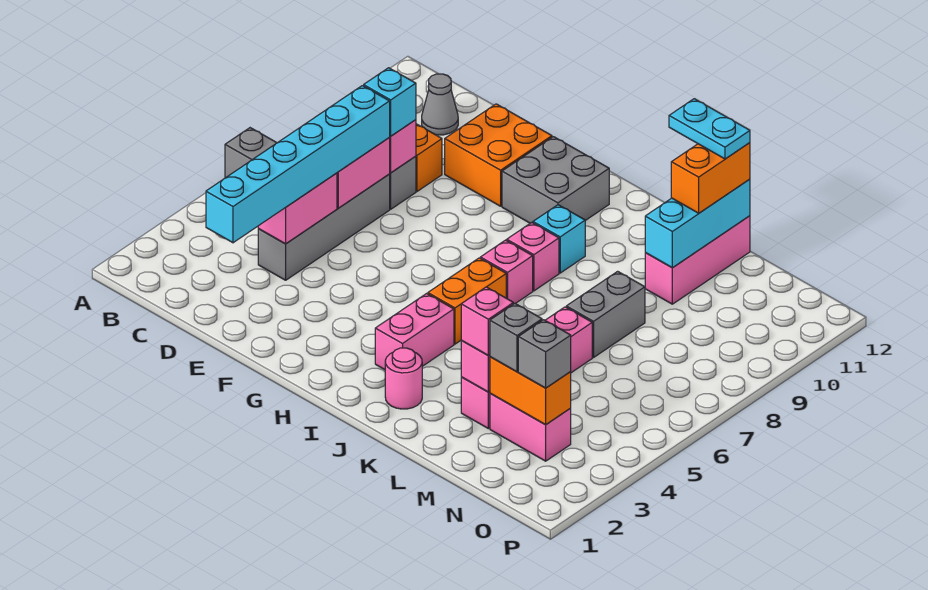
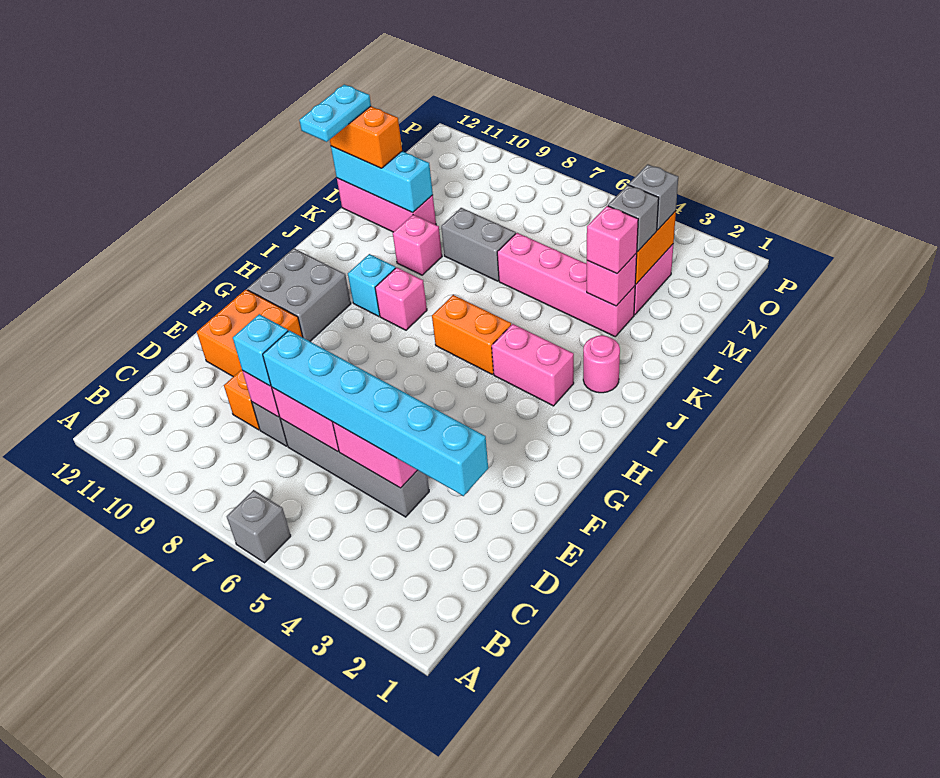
grey 1x1 cone [422,74,458,135] -> none
pink 1x1 brick [480,240,533,304] -> pink 1x1 brick moved to [393,215,442,275]

